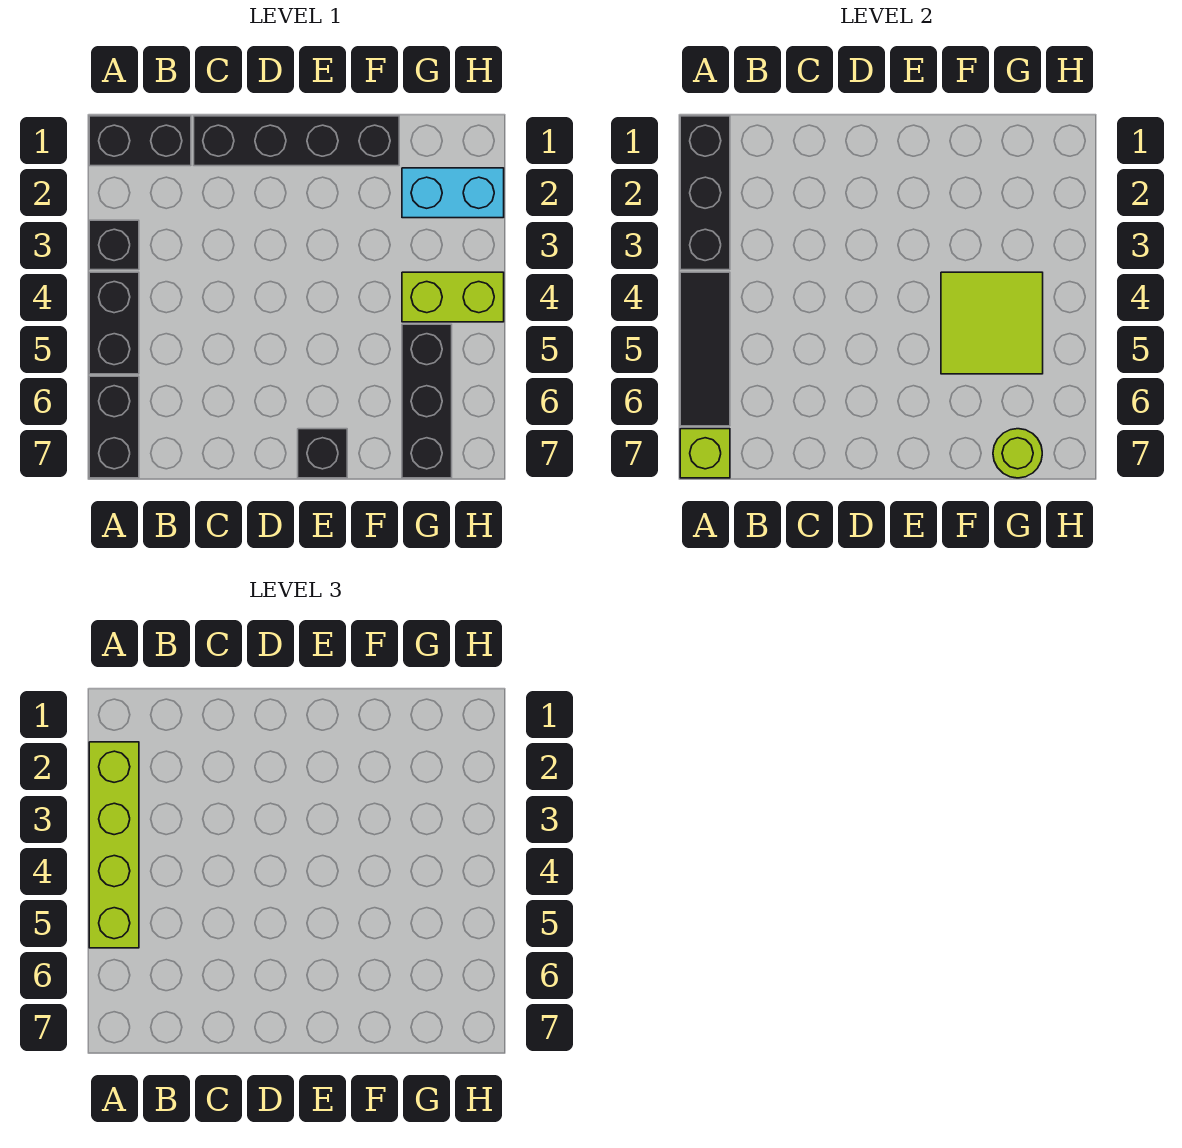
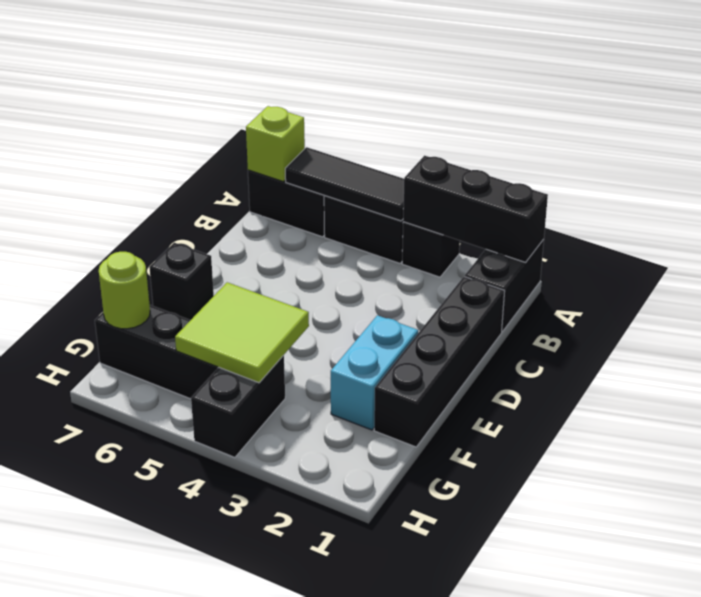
lime 1x4 brick [89,742,139,948] -> none
cyan 1x2 brick [402,168,504,218] -> cyan 1x2 brick moved to [331,315,418,430]
lime 1x2 brick [402,272,504,322] -> black 1x2 brick [191,355,285,457]

